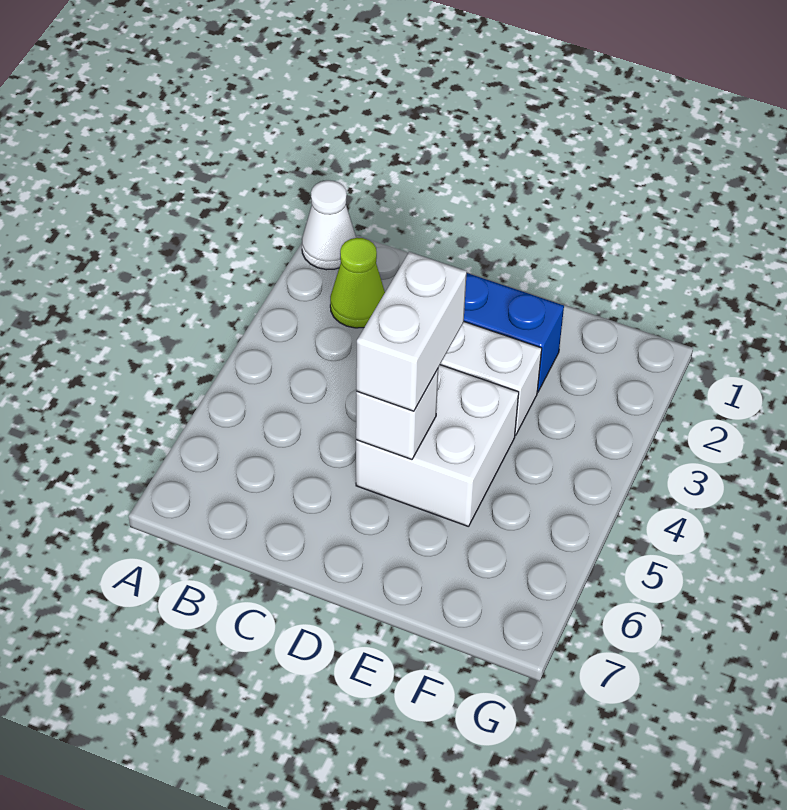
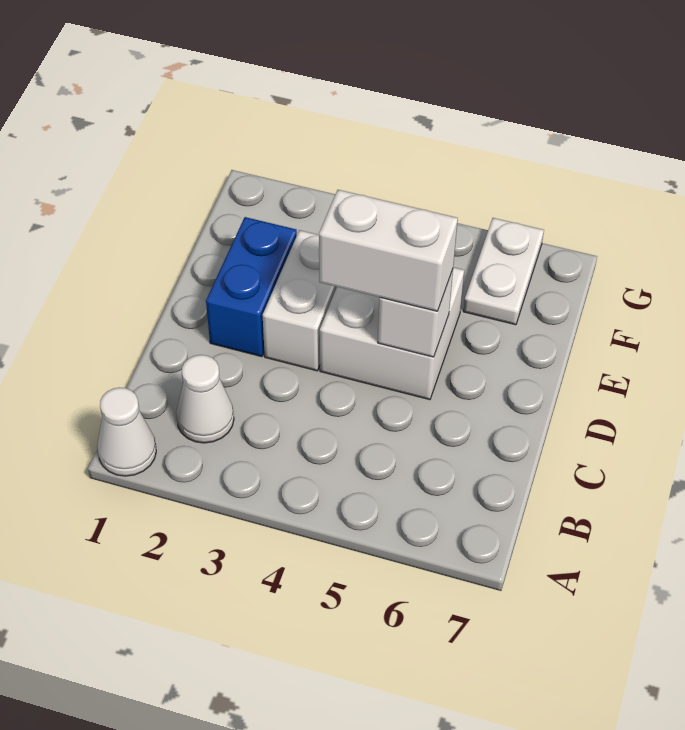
lime 1x1 cone [330,238,385,328] -> white 1x1 cone [176,355,234,443]
none -> white 1x2 plate [463,218,544,325]

